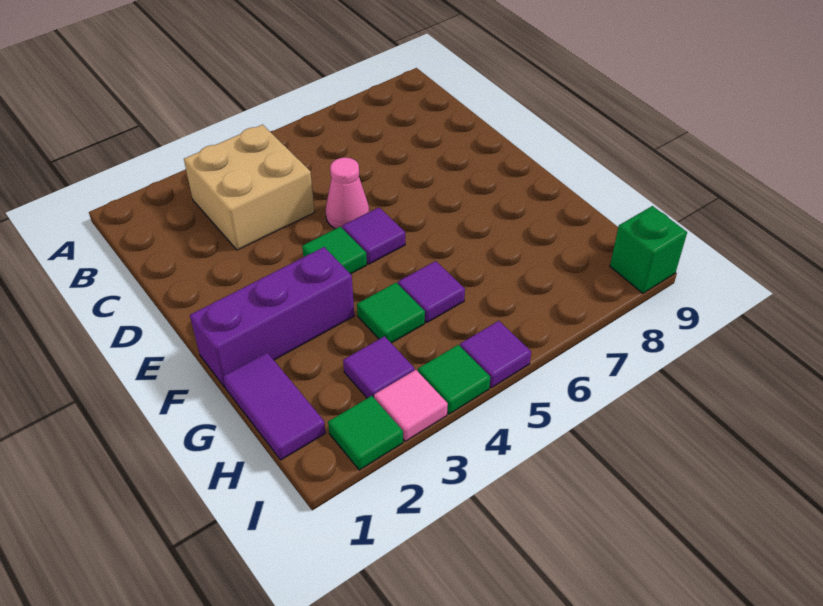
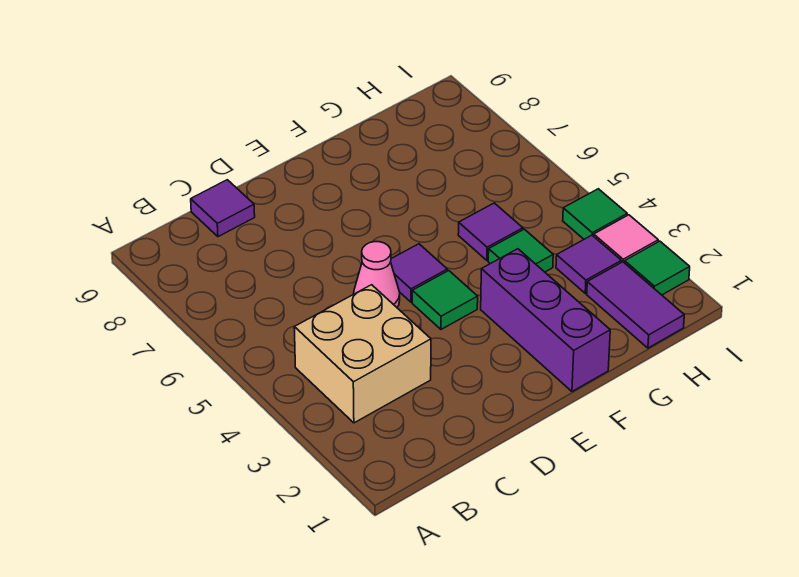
purple 1x2 tile [223,353,326,460] -> purple 1x2 tile turned to [587,262,684,348]
purple 1x1 tile [460,321,531,388] -> purple 1x1 tile moved to [191,180,255,237]
green 1x1 brick [610,206,687,293] -> none

